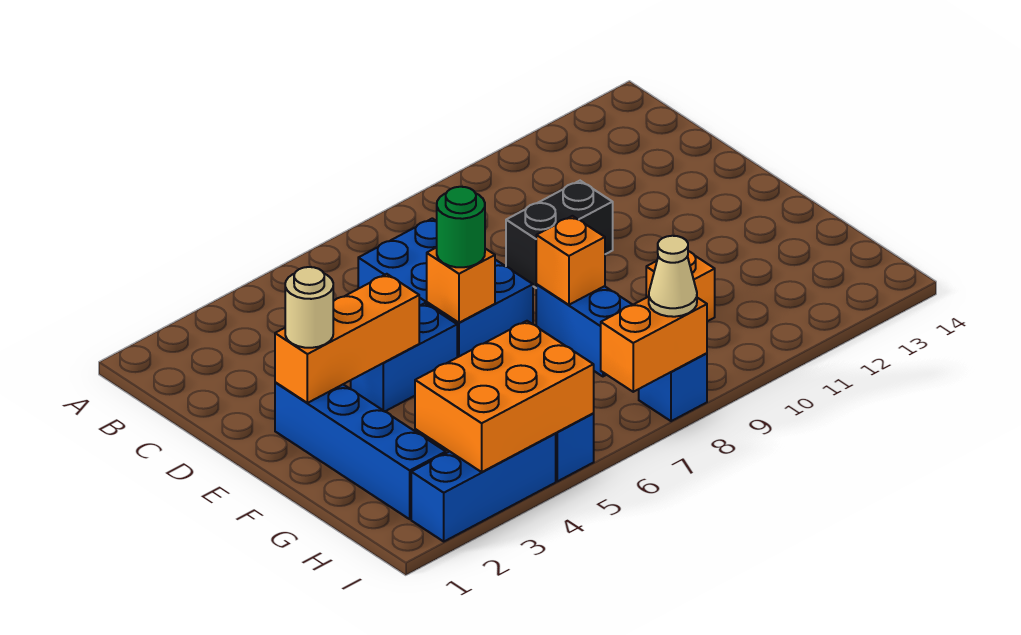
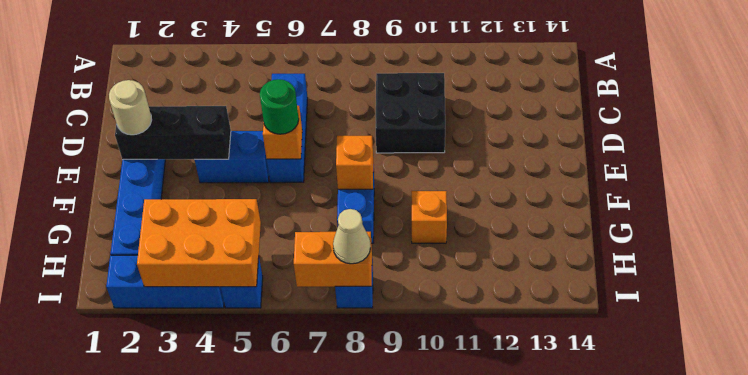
blue 2x3 brick [358,218,533,357] -> blue 1x3 brick [267,74,308,183]
black 1x2 brick [506,181,613,288] -> black 2x2 brick [376,73,445,153]
orange 1x3 brick [275,274,419,403] -> black 1x3 brick [115,106,231,160]

